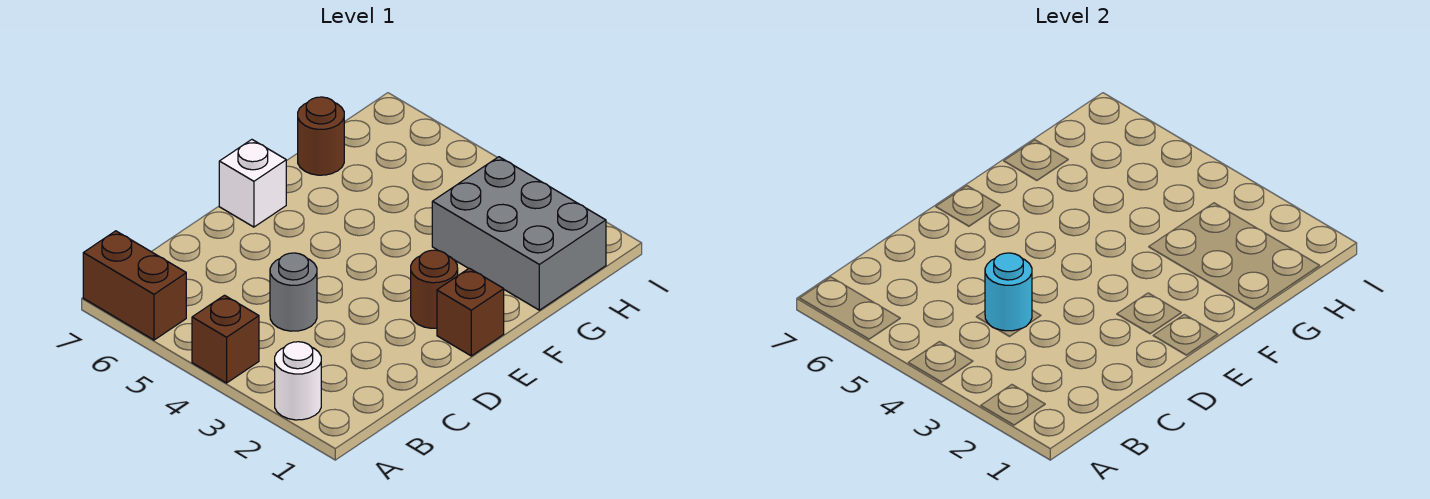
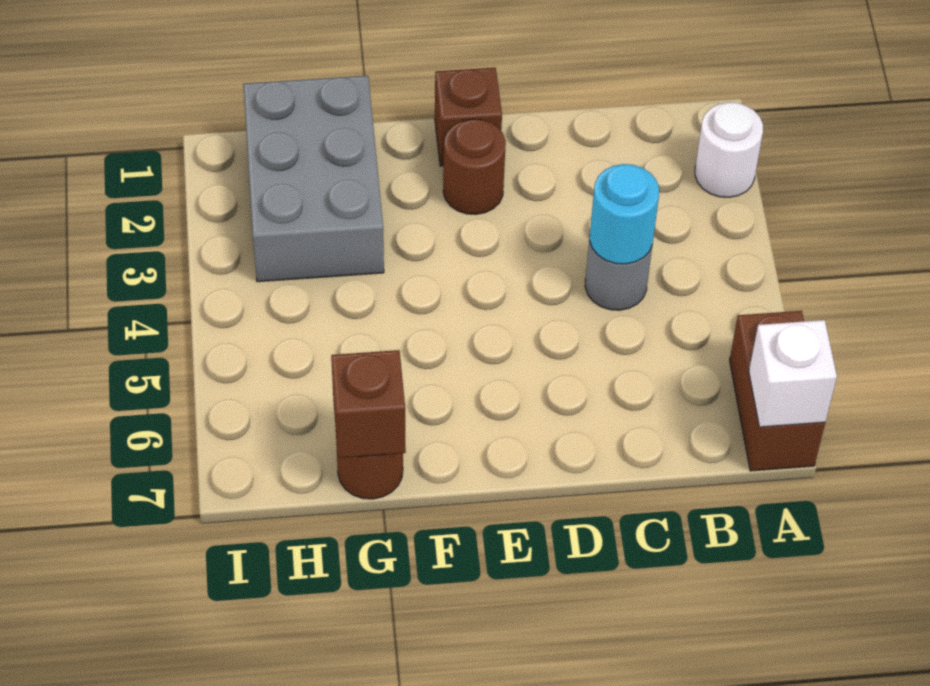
brown 1x1 brick [192,295,259,383] -> brown 1x1 brick moved to [331,350,406,458]
white 1x1 brick [219,140,286,227] -> white 1x1 brick moved to [749,320,837,427]

